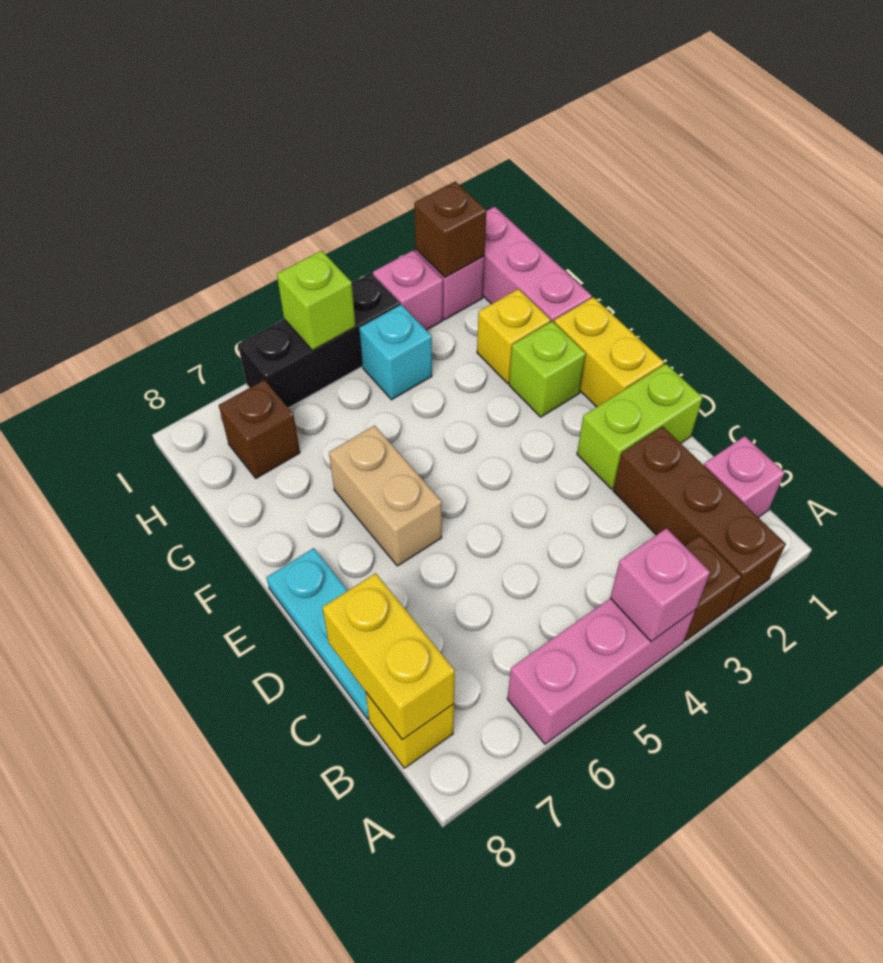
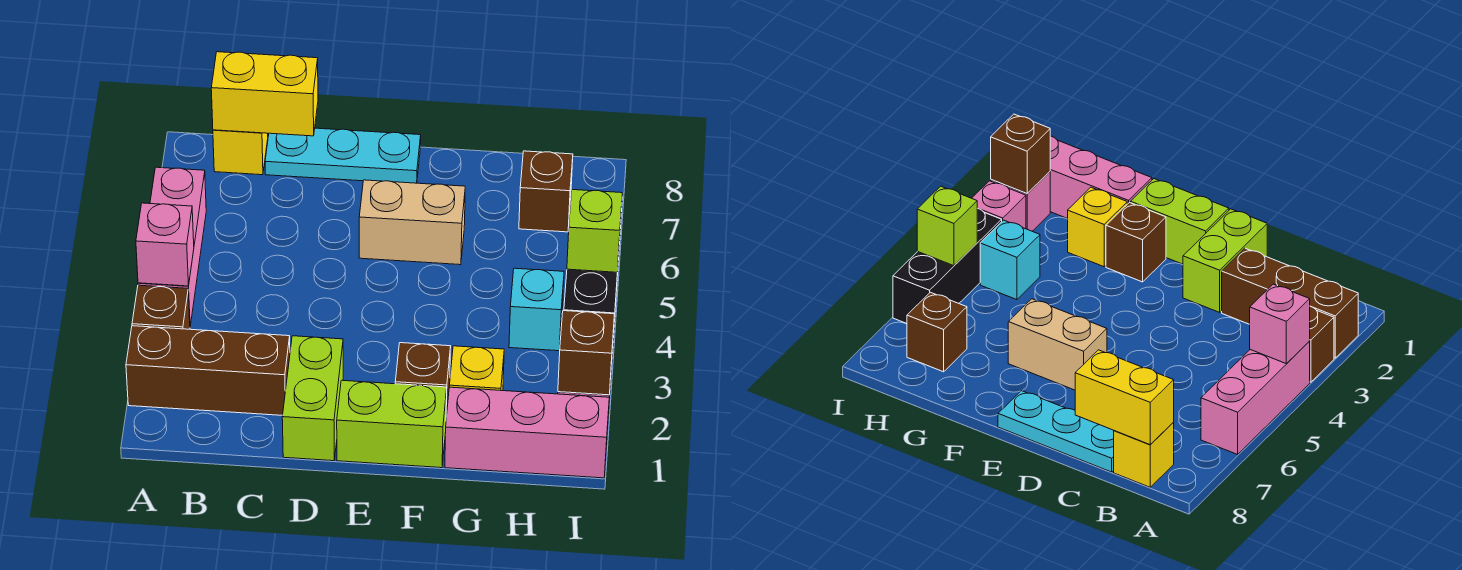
pink 1x1 brick [704,436,785,517] -> none
yellow 1x2 brick [554,297,664,407] -> lime 1x2 brick [337,380,447,468]
lime 1x1 brick [509,321,586,417] -> brown 1x1 brick [395,343,451,417]

